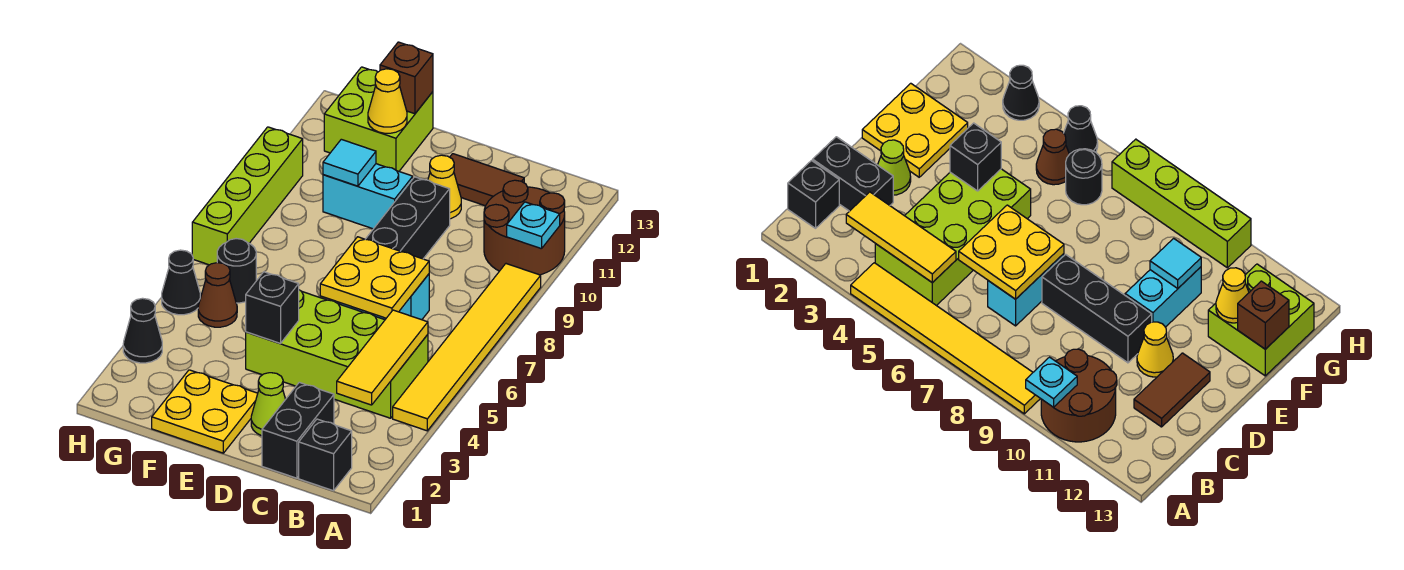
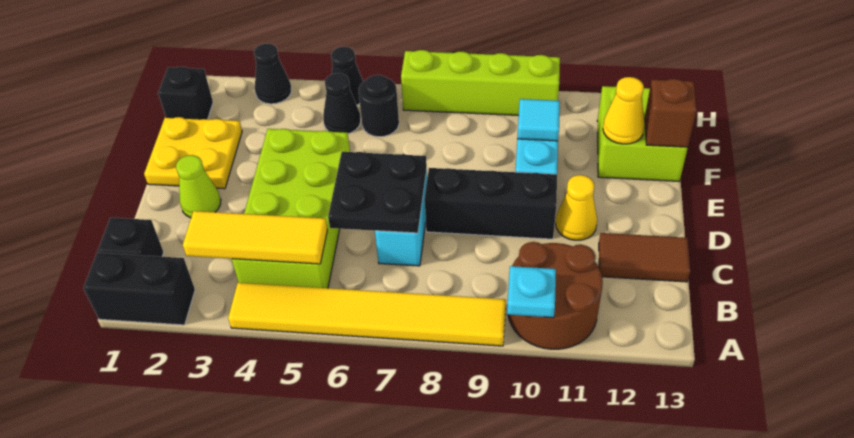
black 1x2 brick [262,382,334,478] -> black 1x2 brick moved to [83,253,195,325]
yellow 2x2 plate [320,237,429,318] -> black 2x2 plate [328,152,427,233]
brown 1x2 tile [450,154,524,206] -> brown 1x2 tile turned to [599,233,690,282]
black 1x1 brick [246,272,299,343] -> black 1x1 brick moved to [158,67,213,119]
brown 1x1 cone [198,263,237,327] -> black 1x1 cone [323,73,361,134]

